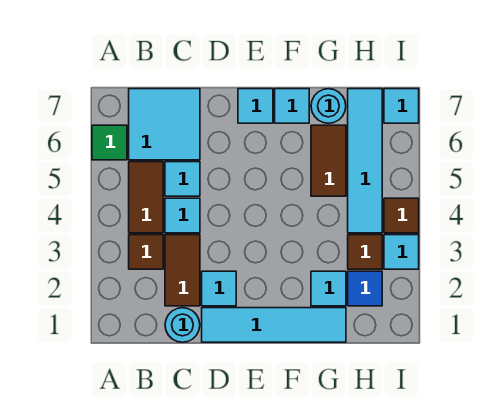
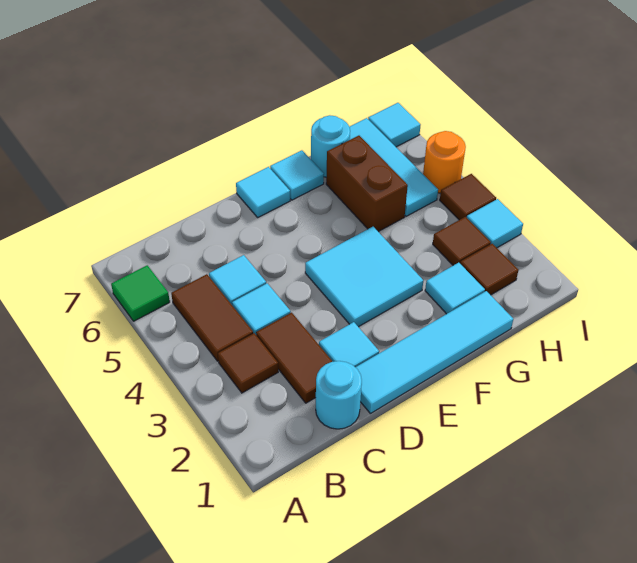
cyan 2x2 tile [129,89,200,160] -> cyan 2x2 tile moved to [305,227,423,327]
brown 1x2 tile [311,125,346,196] -> brown 1x2 brick [326,136,408,232]
blue 1x1 tile [348,271,382,306] -> brown 1x1 tile [460,244,518,295]
cyan 1x4 tile [348,89,382,233] -> cyan 1x3 tile [350,118,438,216]
none -> orange 1x1 round brick [423,131,466,193]

